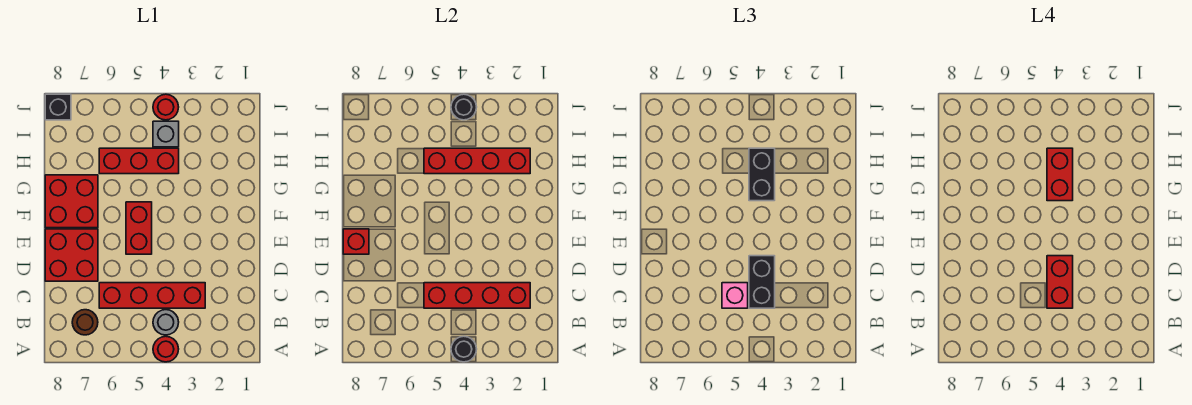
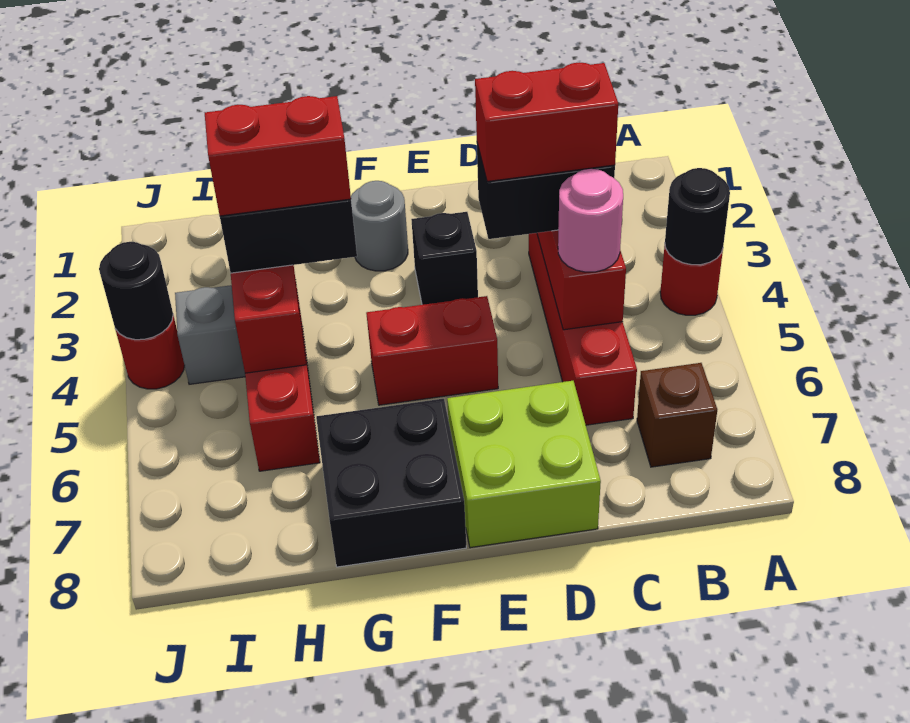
grey 1x1 round brick [153,310,179,335] -> grey 1x1 round brick moved to [351,181,408,271]
brown 1x1 round brick [72,310,98,335] -> brown 1x1 brick [637,363,717,467]
pink 1x1 brick [722,283,748,308] -> pink 1x1 round brick [558,169,623,272]
red 2x2 brick [45,229,98,281] -> lime 2x2 brick [447,381,601,548]
red 1x1 brick [343,229,369,254] -> none
red 2x2 brick [45,175,98,228] -> black 2x2 brick [316,399,466,567]
black 1x1 brick [45,94,71,120] -> black 1x1 brick moved to [411,212,478,305]

